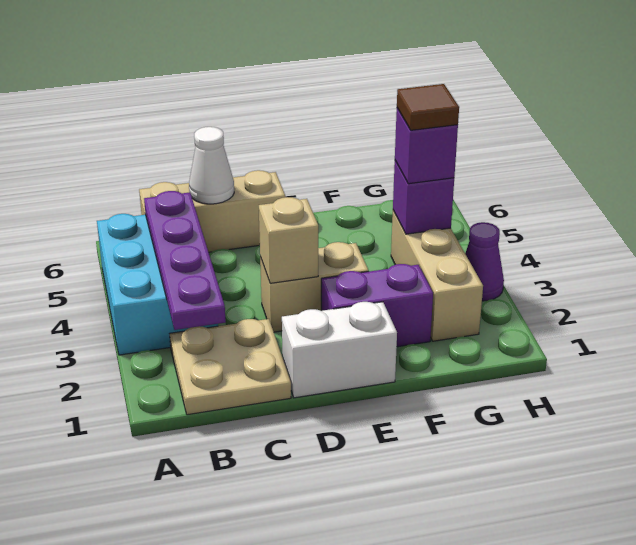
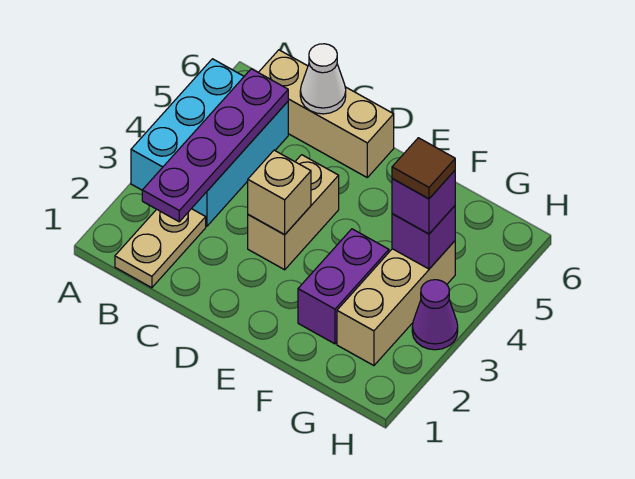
tan 2x2 plate [170,319,291,415] -> tan 1x2 plate [115,209,206,288]
white 1x2 brick [282,302,397,398] -> none
tan 1x2 brick [260,242,369,332] -> tan 1x2 brick turned to [248,155,339,270]
purple 1x2 brick [321,264,433,347] -> purple 1x2 brick turned to [298,229,389,344]

